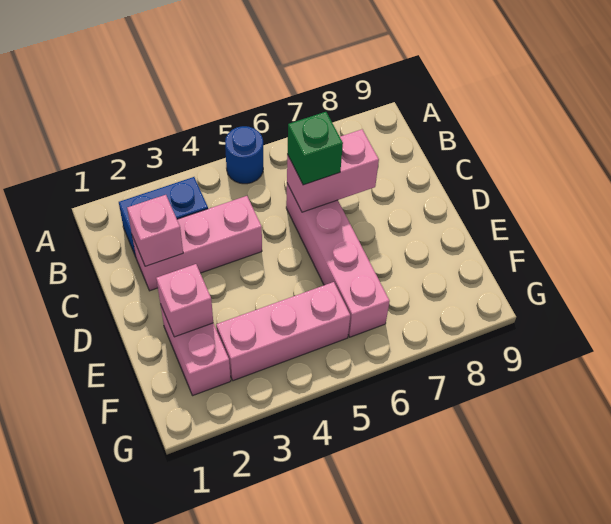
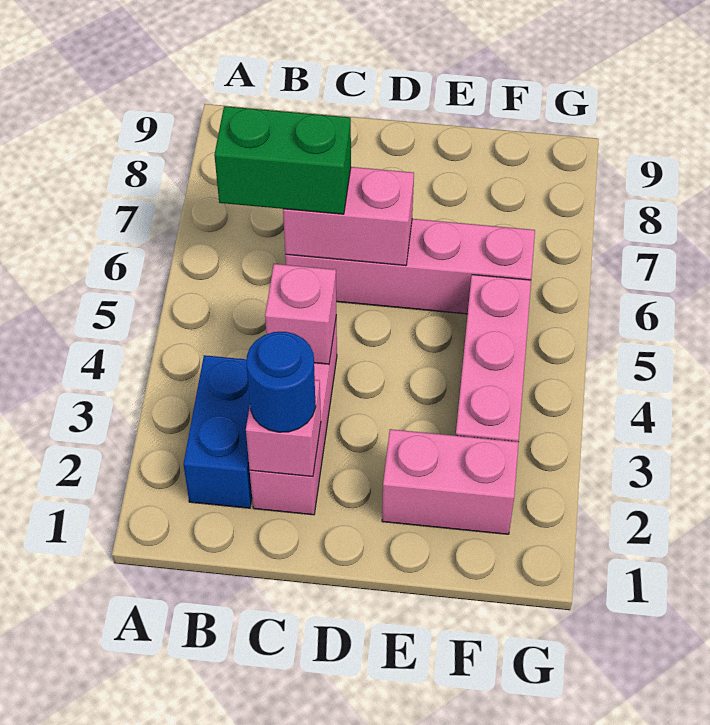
blue 1x1 round brick [225,126,263,184] -> blue 1x1 round brick moved to [247,332,316,432]
pink 1x2 brick [287,129,379,212] -> pink 1x2 brick turned to [283,167,414,266]
green 1x1 brick [287,112,343,185] -> green 1x2 brick [214,106,351,214]
pink 1x1 brick [156,264,213,337] -> pink 1x1 brick moved to [265,264,336,364]

